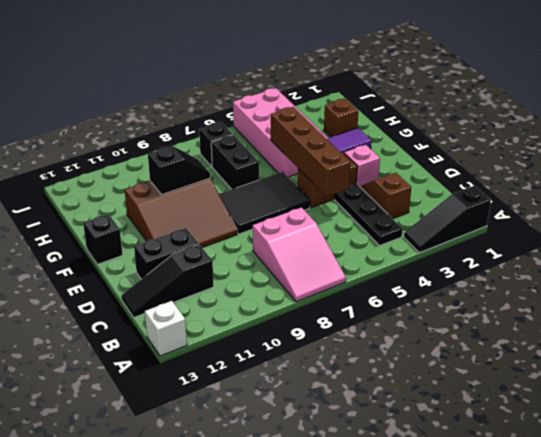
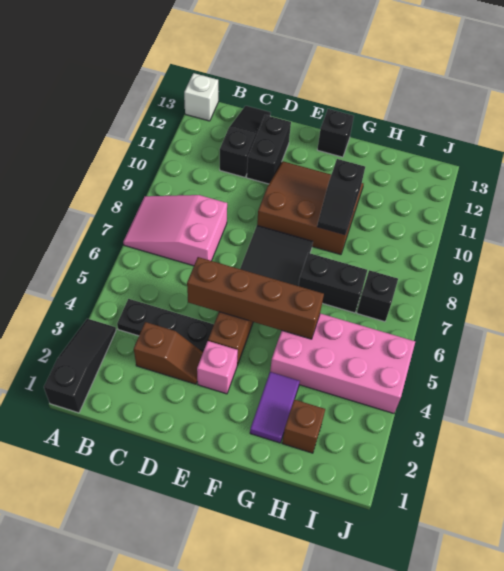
brown 3x3 slope [125,178,237,248] -> brown 3x3 slope turned to [257,161,363,255]

